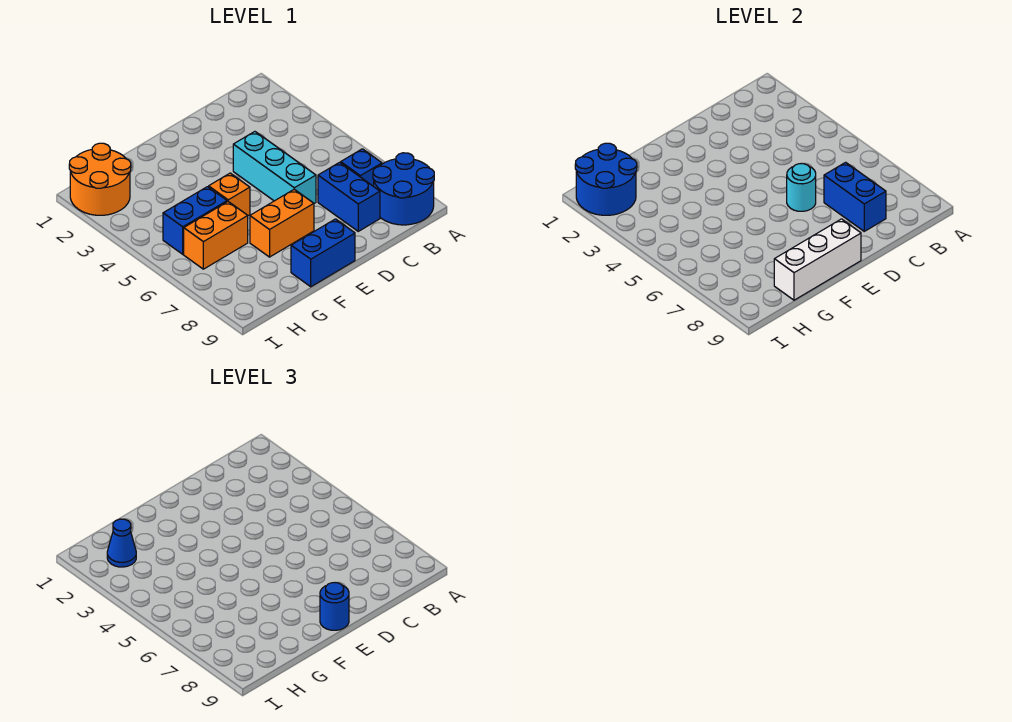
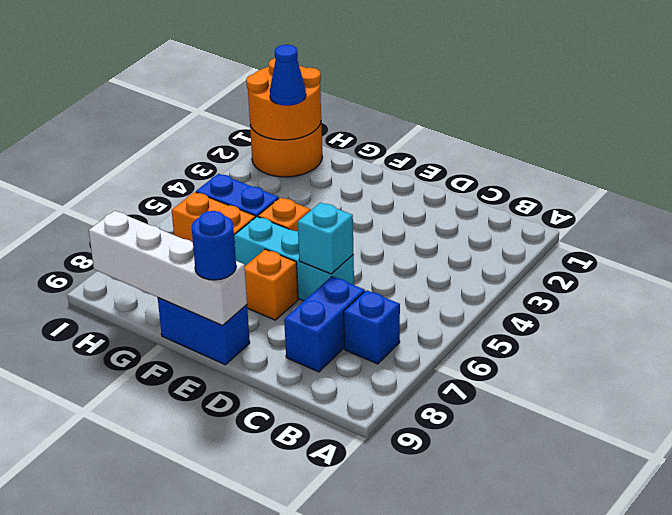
blue 2x2 round brick [373,153,434,225] -> none
blue 1x2 brick [824,162,886,231] -> none
cyan 1x3 brick [233,132,316,203] -> cyan 1x3 brick turned to [234,217,354,301]
cyan 1x1 round brick [787,164,816,211] -> cyan 1x1 brick [298,202,353,274]
orange 1x2 brick [250,189,314,257] -> orange 1x1 brick [245,249,298,320]
white 1x3 brick [774,219,861,300] -> white 1x4 brick [89,211,247,326]
blue 2x2 round brick [575,143,637,215] -> orange 2x2 round brick [246,58,321,140]

